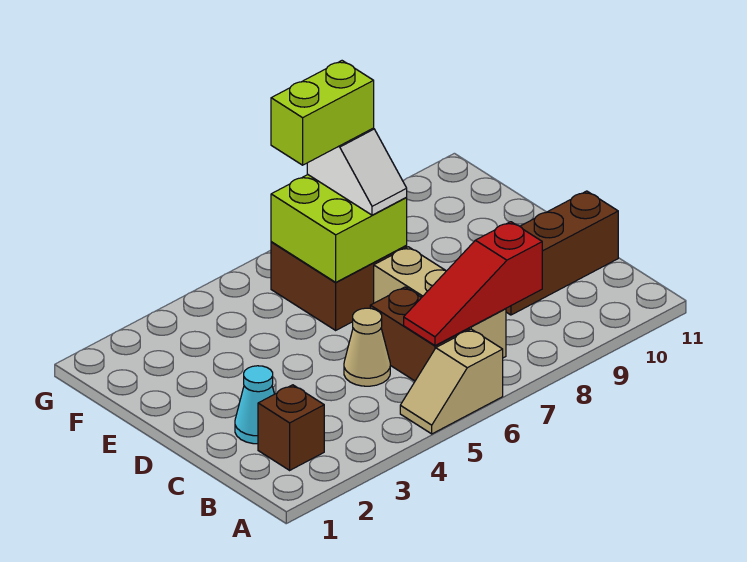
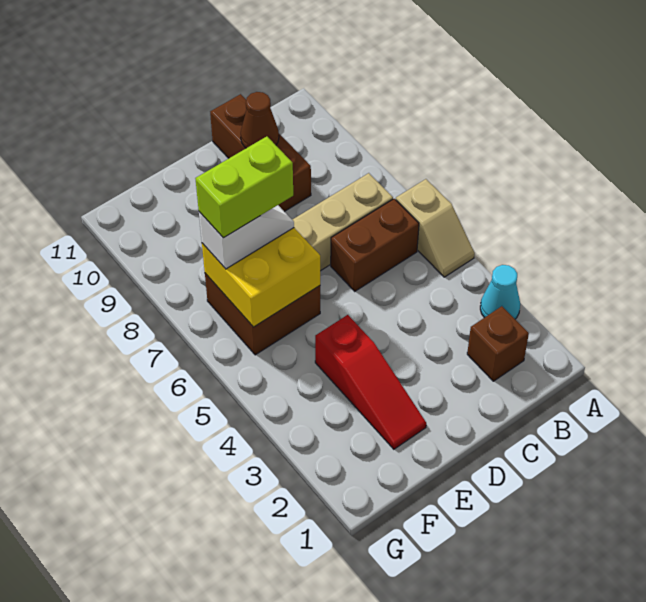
red 1x3 slope [404,222,542,346] -> red 1x3 slope moved to [315,315,426,449]
cyan 1x1 cone [235,366,274,444] -> cyan 1x1 cone moved to [480,265,520,319]
tan 1x1 cone [344,308,390,386] -> none
none -> brown 1x1 cone [241,92,279,148]
lime 2x2 brick [271,175,407,282] -> yellow 2x2 brick [202,228,320,327]
lime 1x2 brick [271,61,374,165] -> lime 1x2 brick turned to [195,136,293,238]

